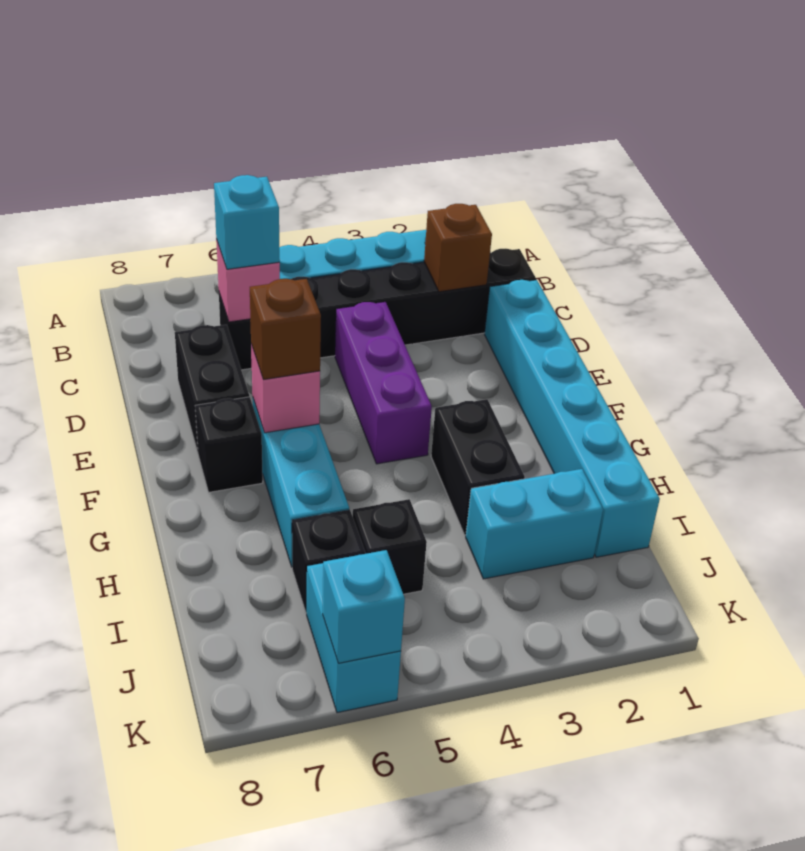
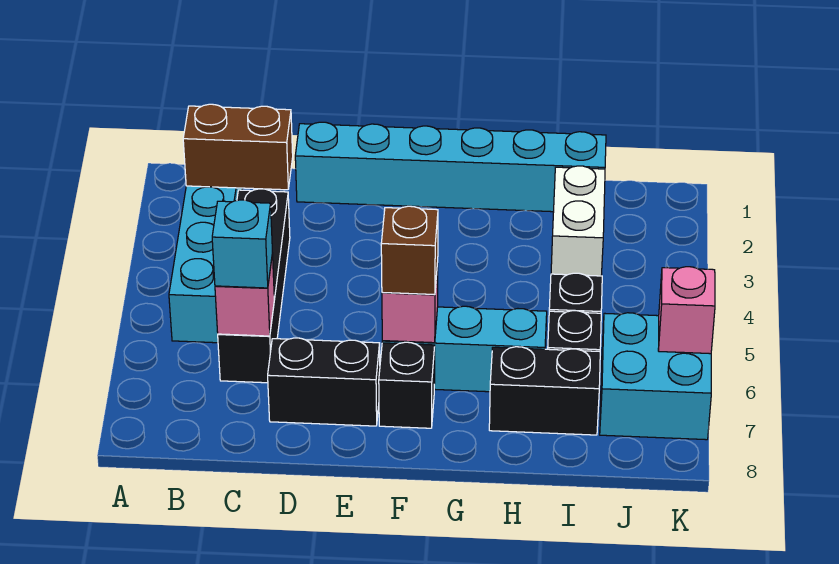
black 1x6 brick [219,249,536,370] -> black 1x4 brick [218,189,290,383]
brown 1x1 brick [424,204,492,292] -> brown 1x2 brick [183,104,293,190]
purple 1x3 brick [335,302,432,464] -> none
black 1x2 brick [431,399,525,535] -> black 1x2 brick moved to [489,347,600,435]
cyan 1x2 brick [466,469,603,579] -> white 1x2 brick [551,166,605,276]
cyan 1x2 brick [307,563,401,713] -> cyan 2x2 brick [600,313,711,440]
cyan 1x1 brick [323,550,405,663] -> pink 1x1 brick [658,267,715,354]

